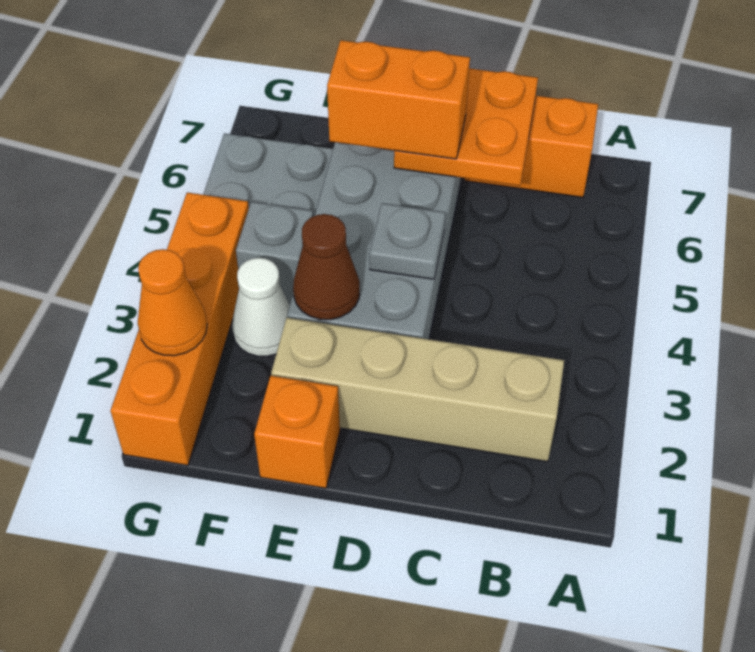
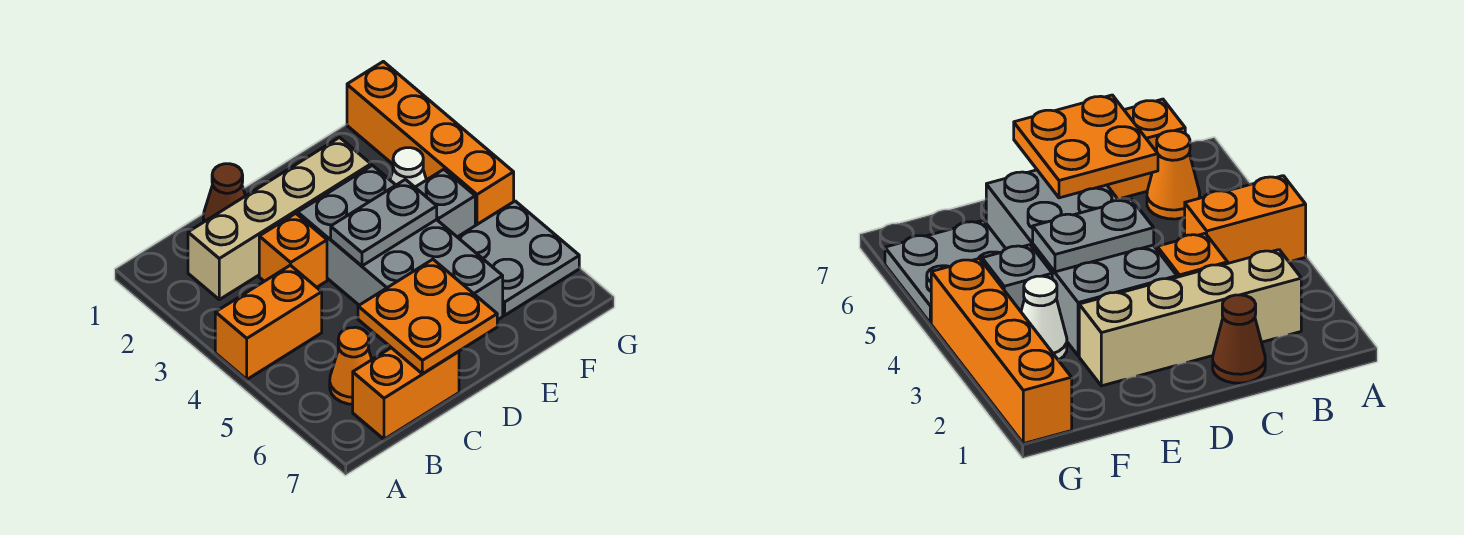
grey 1x1 plate [369,203,446,279] -> grey 1x2 plate [331,179,437,266]
orange 1x2 brick [327,40,470,159] -> orange 1x2 brick moved to [215,265,322,379]
orange 1x1 brick [254,376,340,488] -> orange 1x1 brick moved to [259,213,327,287]
brown 1x1 cone [293,214,360,320] -> brown 1x1 cone moved to [203,164,245,222]
orange 1x1 cone [138,249,207,356] -> orange 1x1 cone moved to [330,327,372,404]

